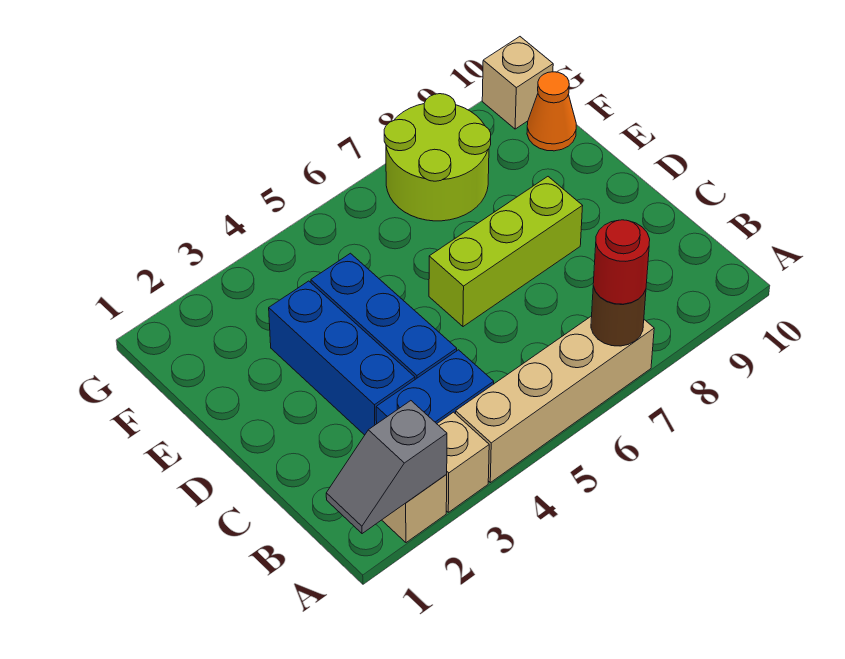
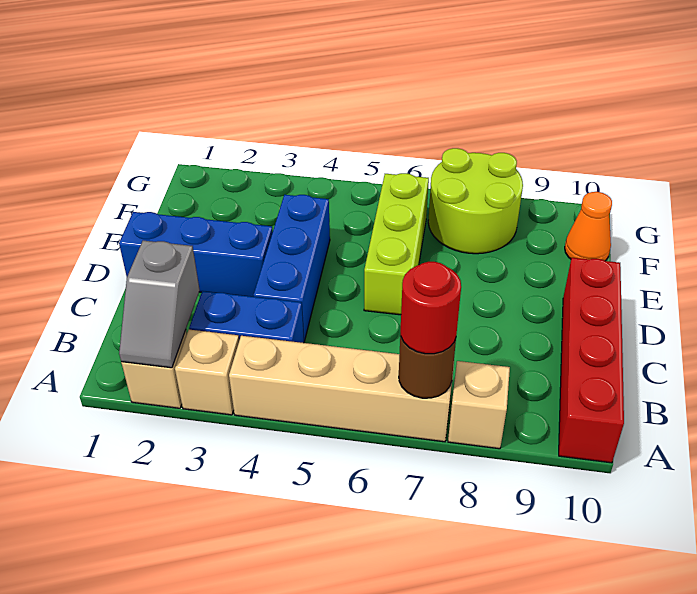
grey 1x2 slope [326,401,447,534] -> grey 1x2 slope turned to [119,241,200,368]
none -> red 1x4 brick [559,258,624,463]
blue 1x3 brick [269,281,415,435] -> blue 1x3 brick turned to [119,212,273,297]
lime 1x3 brick [429,177,582,327] -> lime 1x3 brick turned to [364,173,429,315]
tan 1x1 brick [482,37,553,129] -> tan 1x1 brick moved to [448,361,510,449]

